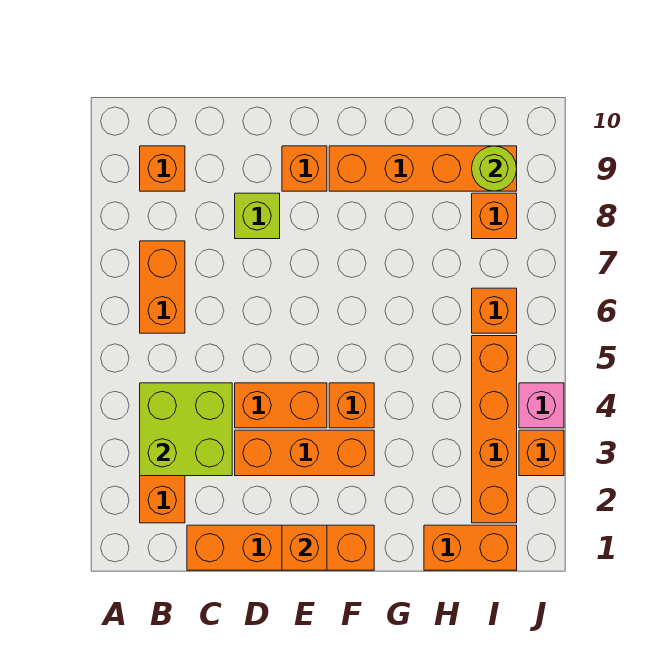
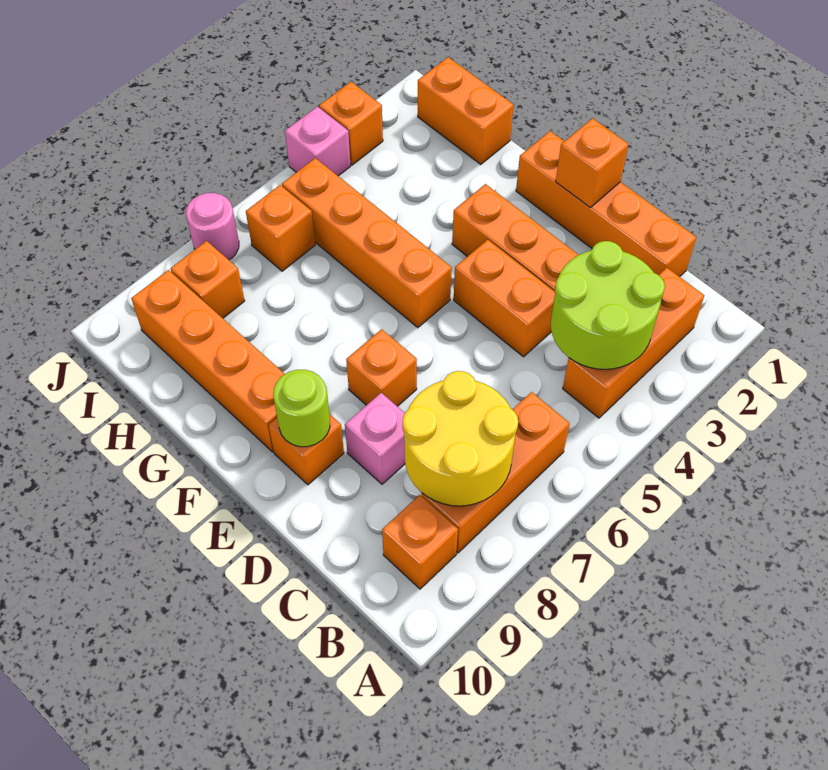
lime 2x2 brick [140,383,232,476] -> lime 2x2 round brick [551,241,665,369]
orange 1x2 brick [140,241,185,333] -> orange 1x3 brick [422,392,570,553]
none -> yellow 2x2 round brick [403,371,518,506]
lime 1x1 brick [235,193,280,239] -> pink 1x1 brick [345,393,405,484]
orange 1x1 brick [329,383,374,428] -> orange 1x1 brick moved to [346,329,417,406]
orange 1x4 brick [472,336,517,523] -> orange 1x4 brick turned to [282,158,452,328]
lime 1x1 round brick [472,146,517,191] -> lime 1x1 round brick moved to [273,370,330,447]
none -> pink 1x1 round brick [186,193,239,260]

